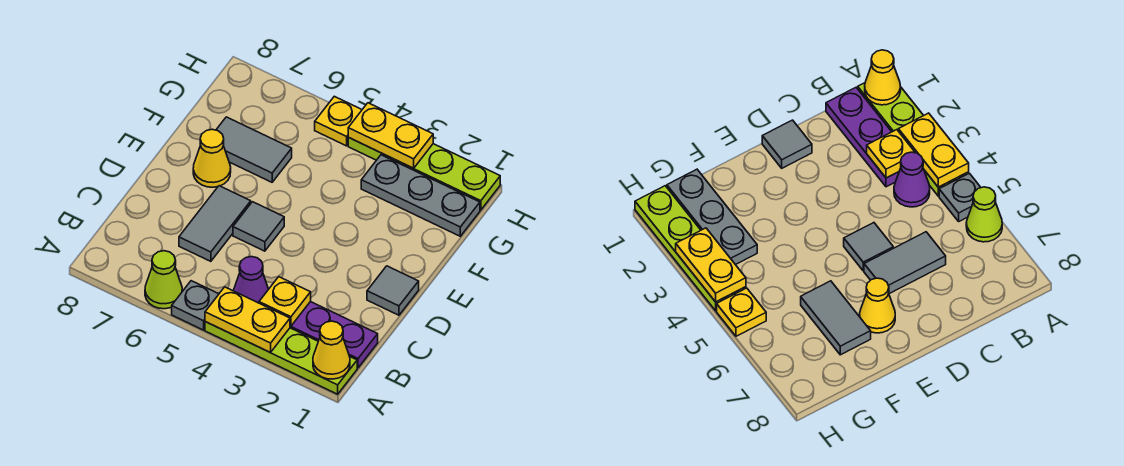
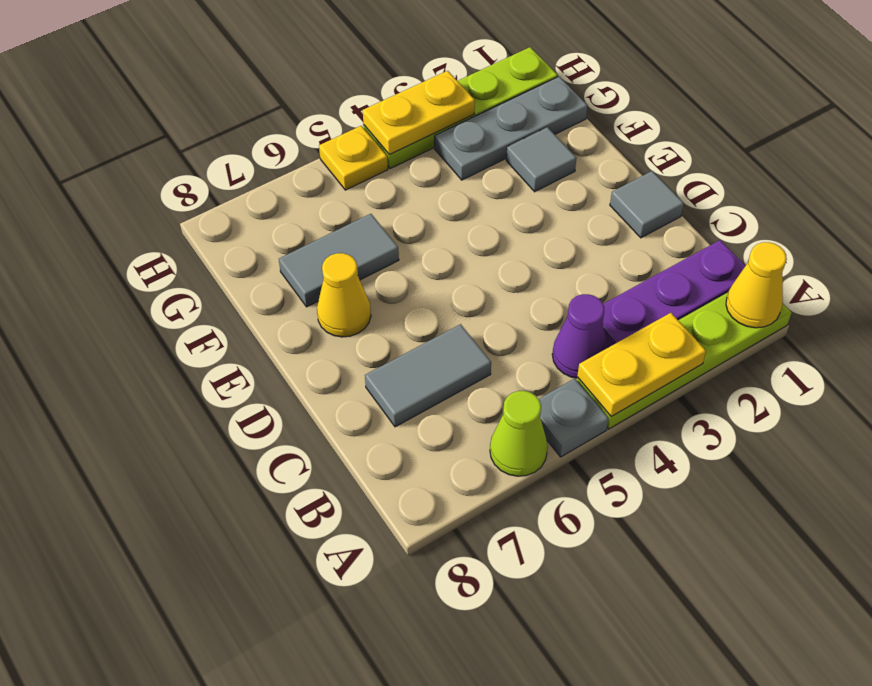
yellow 1x1 plate [259,277,311,326] -> none
grey 1x2 tile [179,186,251,261] -> grey 1x2 tile turned to [365,324,491,427]
grey 1x1 tile [233,202,284,251] -> grey 1x1 tile moved to [506,127,576,192]

